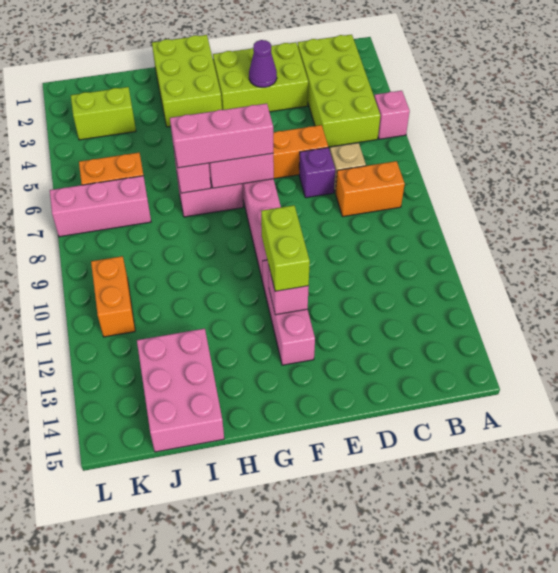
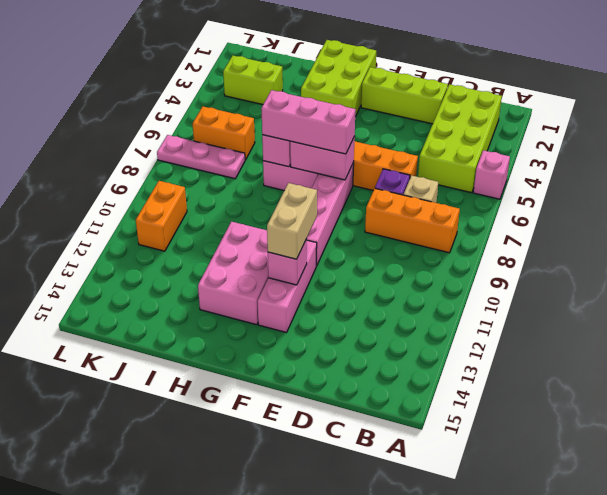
orange 1x2 brick [336,161,405,217] -> orange 1x3 brick [365,189,460,253]
lime 2x3 brick [213,42,308,112] -> lime 1x3 brick [361,67,448,124]
purple 1x1 cone [249,40,277,87] -> none
lime 1x2 brick [261,205,310,291] -> tan 1x2 brick [267,183,317,259]
pink 2x3 brick [137,329,224,452] -> pink 2x3 brick moved to [198,222,268,325]
pink 1x3 brick [50,176,151,237] -> pink 1x3 plate [157,135,245,179]

